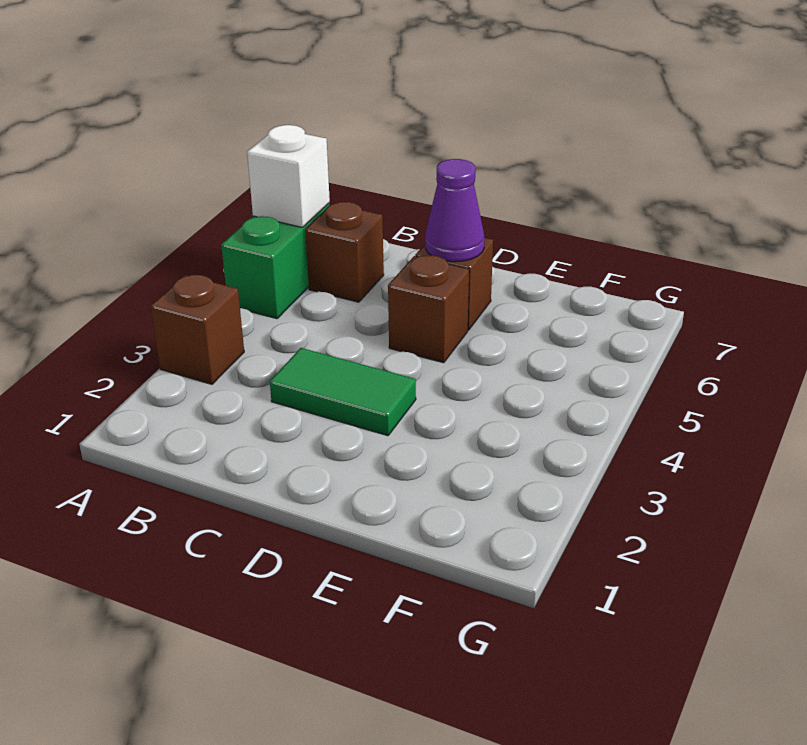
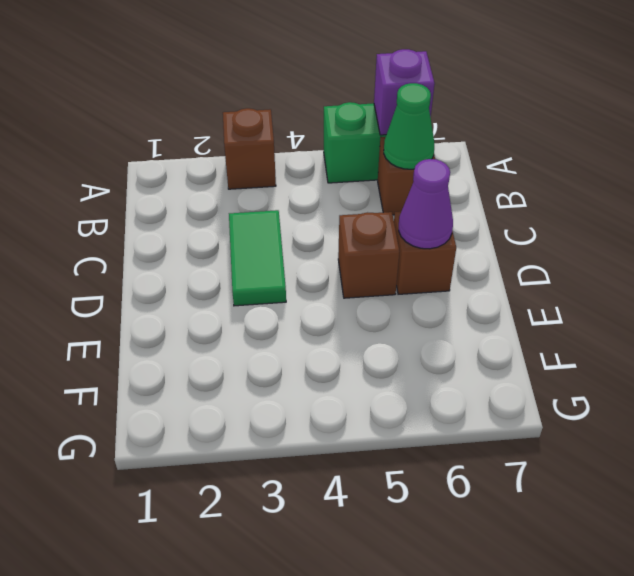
white 1x1 brick [247,125,330,227] -> purple 1x1 brick [374,49,435,135]
none -> green 1x1 cone [384,83,434,169]

